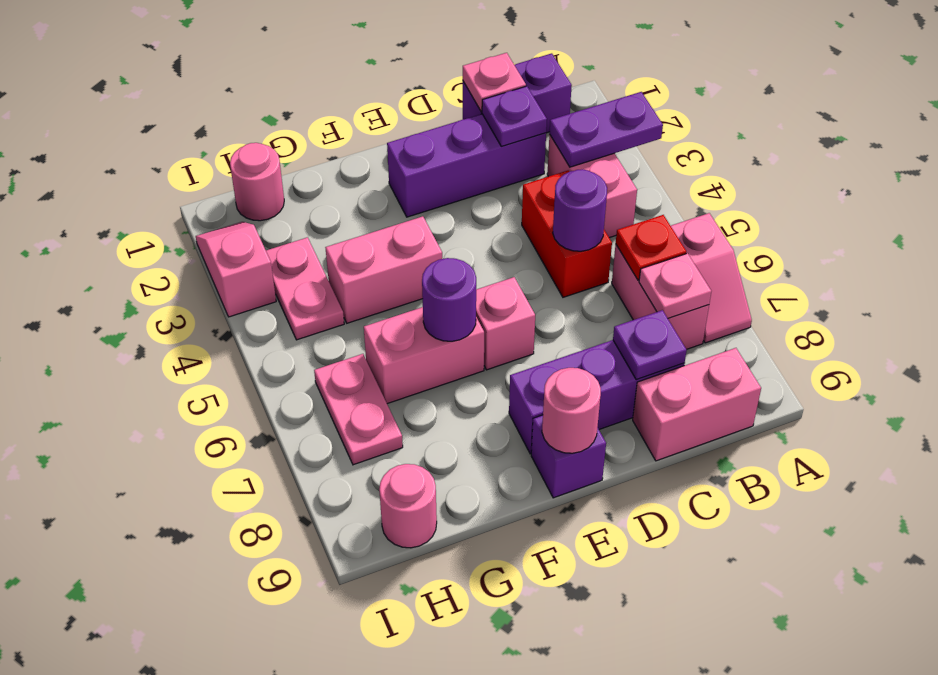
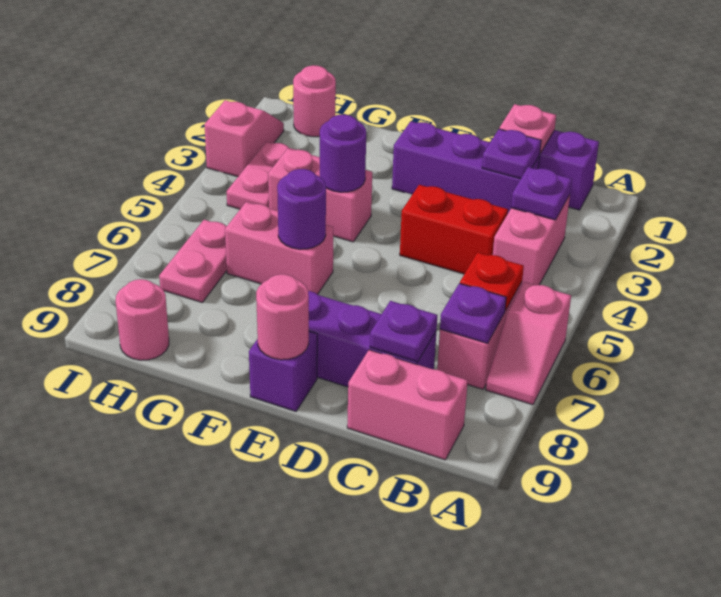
purple 1x2 plate [550,92,663,167] -> purple 1x1 plate [511,167,572,220]
pink 1x1 plate [639,253,711,318] -> purple 1x1 plate [440,283,506,343]
red 1x2 brick [522,170,612,297] -> red 1x2 brick turned to [400,185,508,274]
purple 1x1 round brick [553,169,607,251] -> purple 1x1 round brick moved to [320,114,366,192]
pink 1x1 brick [476,277,535,370] -> none

